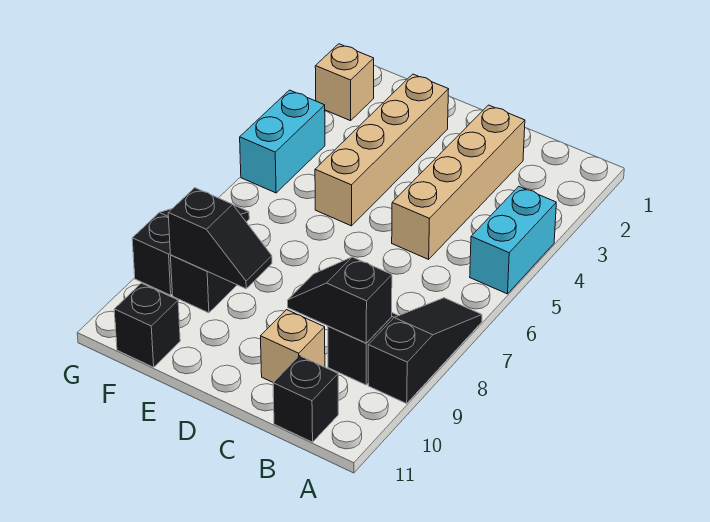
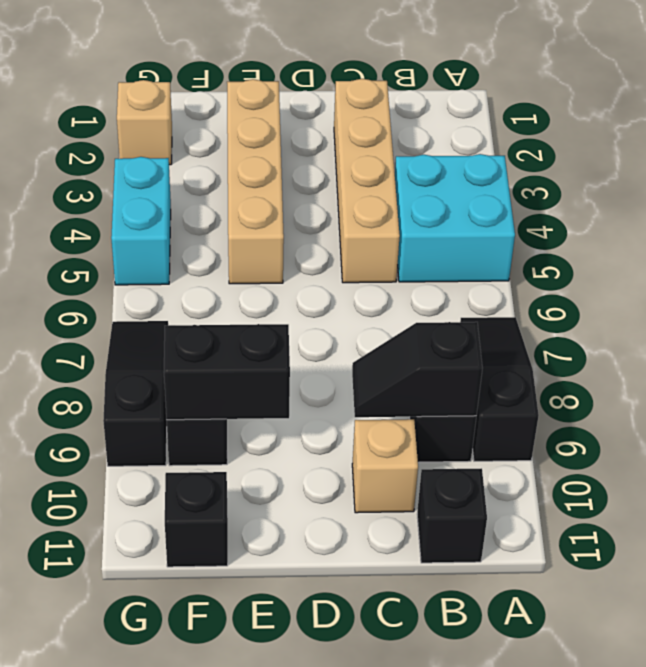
cyan 1x2 brick [470,186,556,294] -> cyan 2x2 brick [395,154,515,282]
black 1x2 slope [168,188,272,289] -> black 1x2 brick [164,324,290,420]

